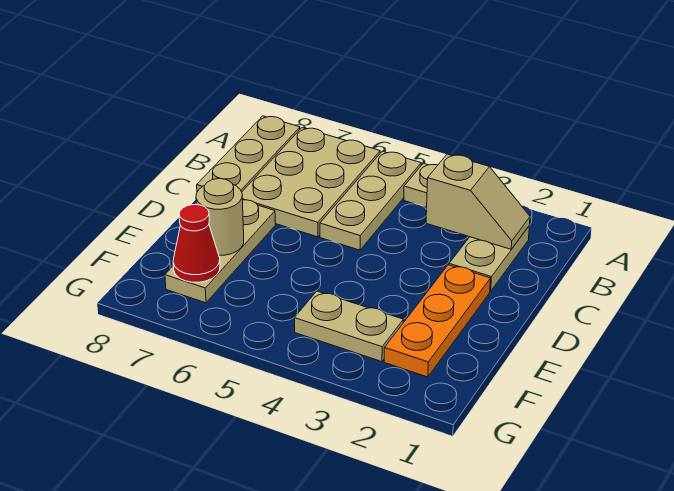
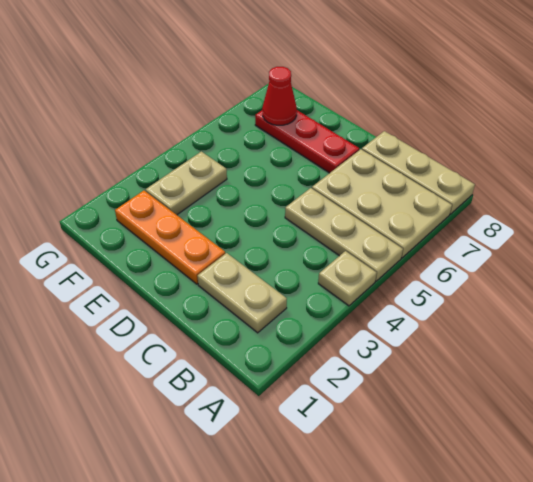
tan 1x2 slope [426,154,530,249] -> none
tan 1x3 plate [165,200,275,303] -> red 1x3 plate [255,110,359,173]
tan 1x1 round brick [196,179,244,255] -> none

